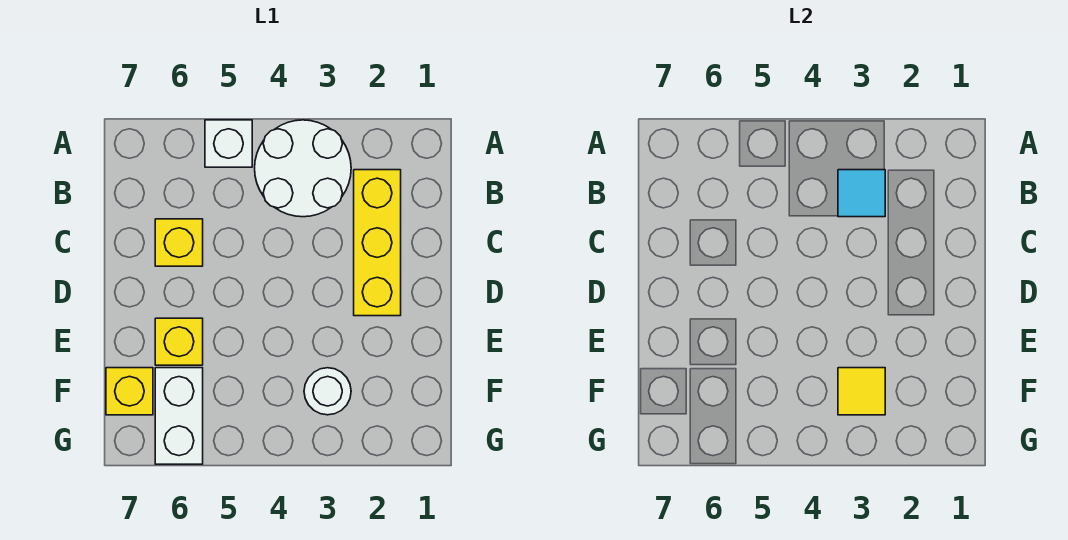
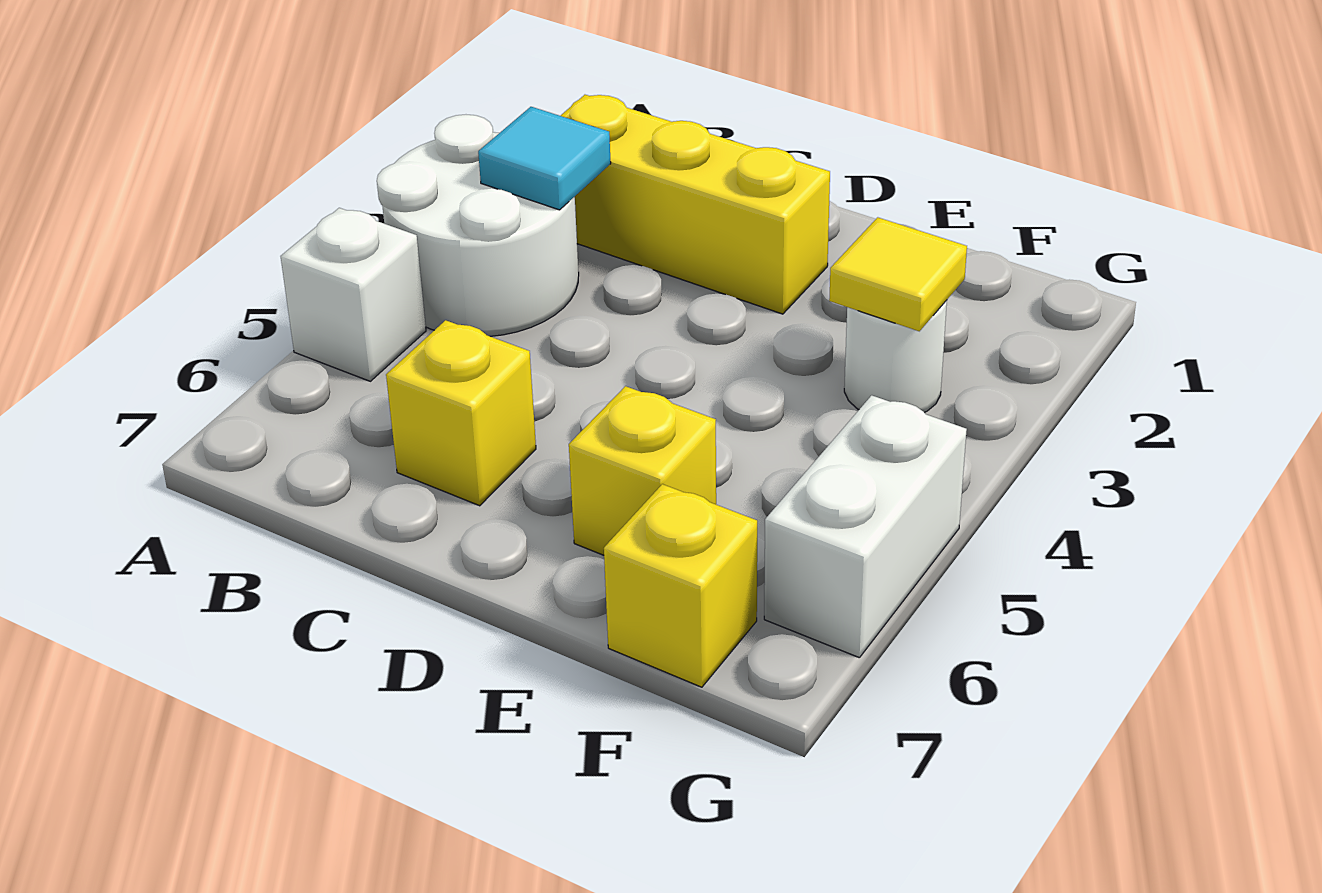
white 1x2 brick [155,368,203,464] -> white 1x2 brick turned to [764,395,967,658]

